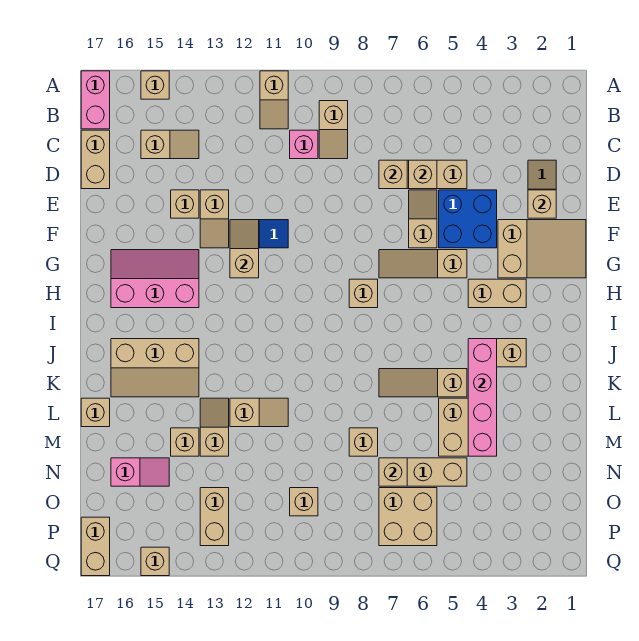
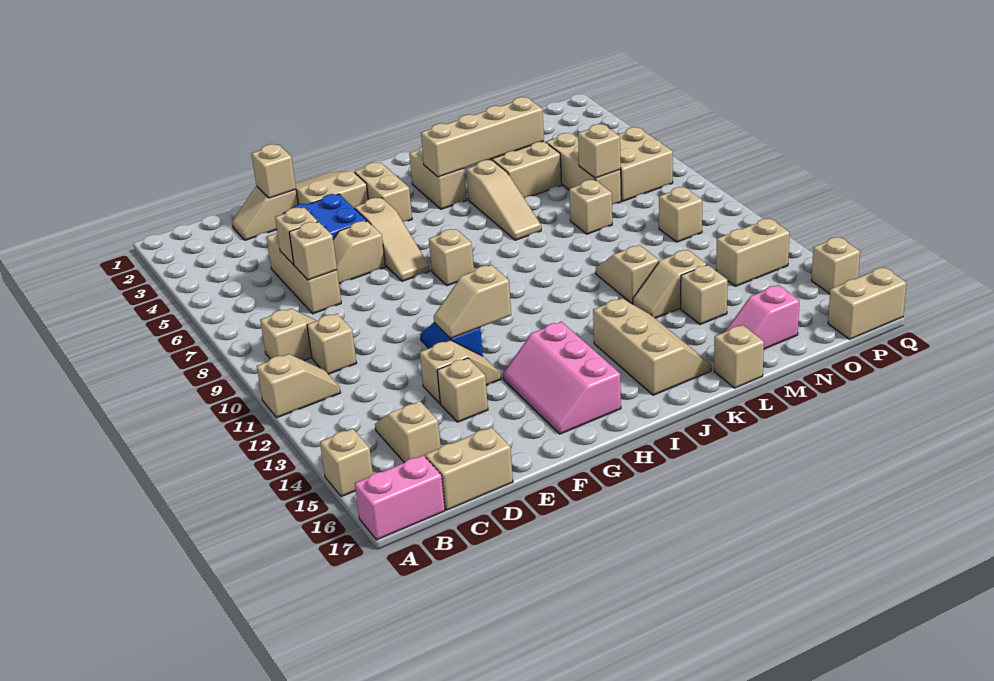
pink 1x1 brick [290,130,318,159] -> tan 1x1 brick [307,314,356,374]
pink 1x4 brick [468,339,497,456] -> tan 1x4 brick [421,97,544,177]
pink 1x2 slope [111,458,169,486] -> pink 1x2 slope turned to [725,285,799,349]

